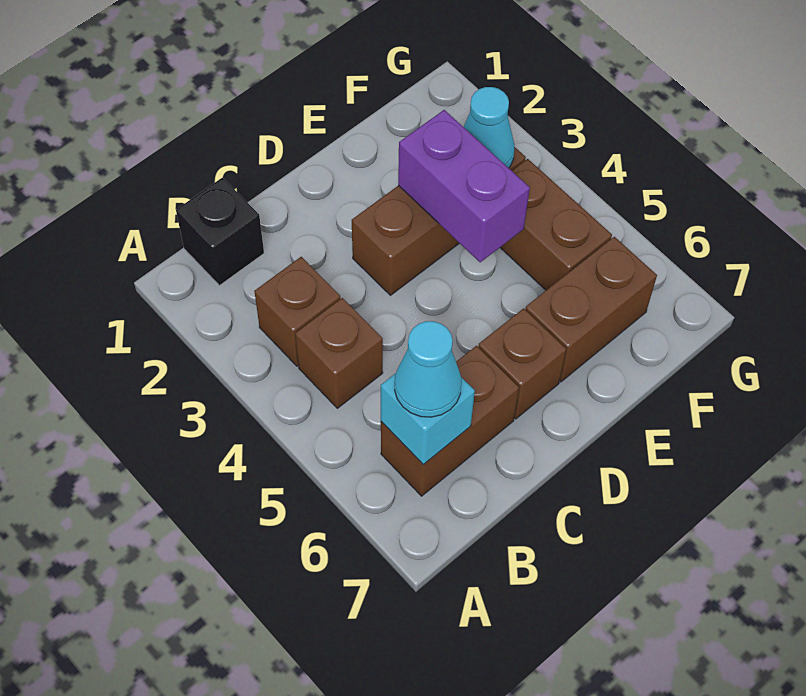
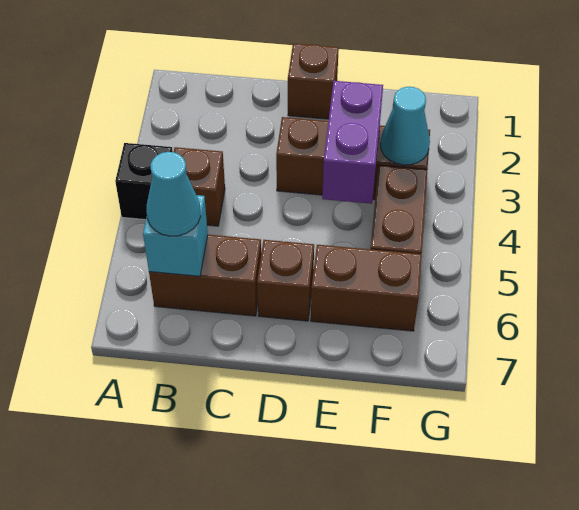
black 1x1 brick [176,178,264,286] -> black 1x1 brick moved to [115,143,173,220]
brown 1x1 brick [254,257,340,366] -> brown 1x1 brick moved to [288,44,339,119]

